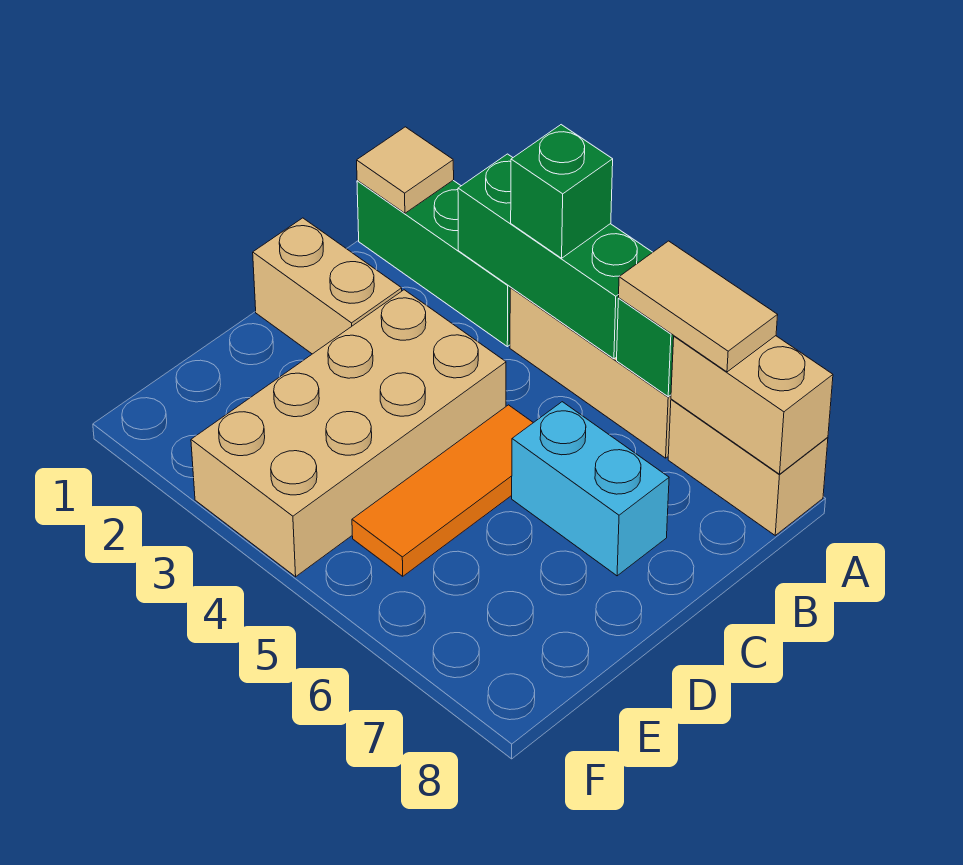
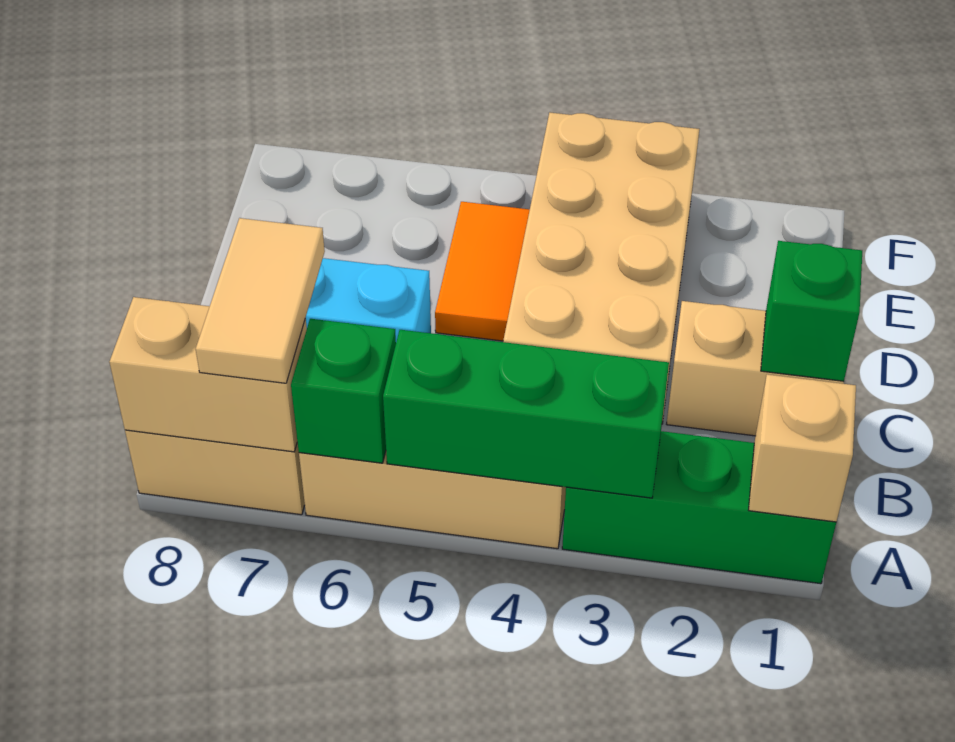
tan 1x1 tile [357,127,454,213] -> tan 1x1 brick [749,374,856,522]
green 1x1 brick [511,125,613,258] -> green 1x1 brick moved to [761,241,862,381]
tan 1x2 tile [619,241,778,372] -> tan 1x2 tile turned to [196,218,325,383]
orange 1x3 tile [352,405,533,576] -> orange 1x2 tile [435,202,530,341]

